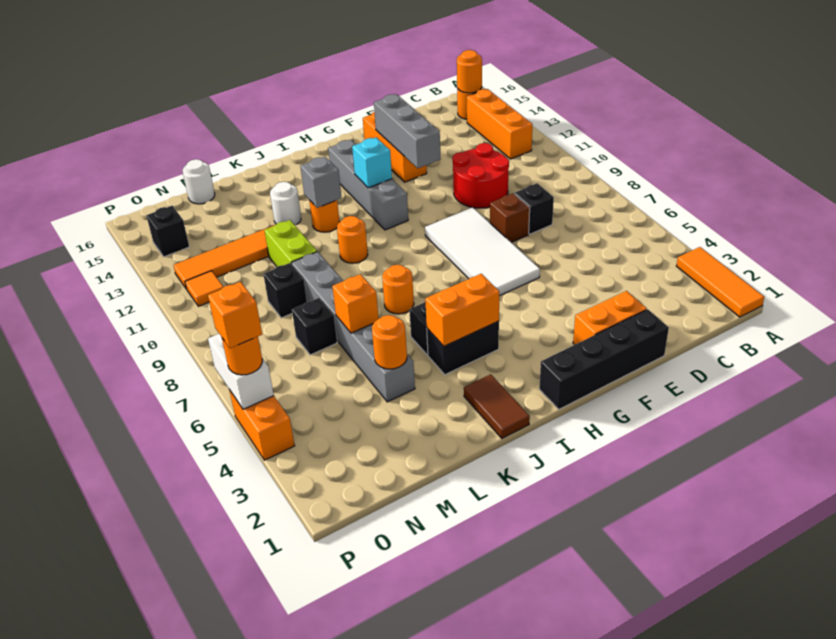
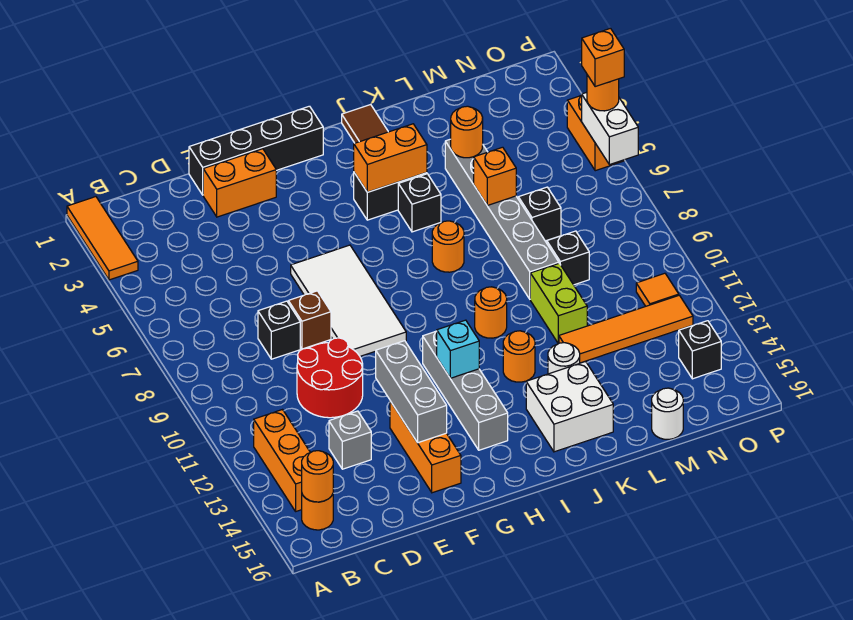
grey 1x1 brick [300,157,342,208] -> grey 1x1 brick moved to [329,411,371,469]
none -> white 2x2 brick [526,361,613,452]

